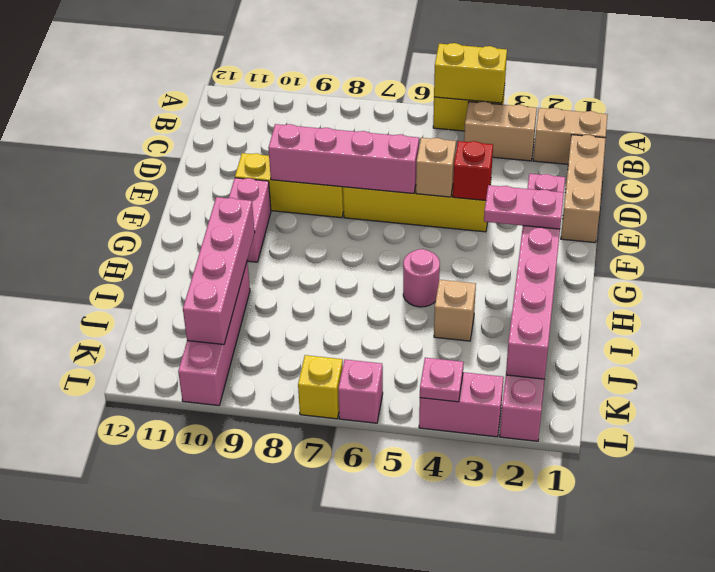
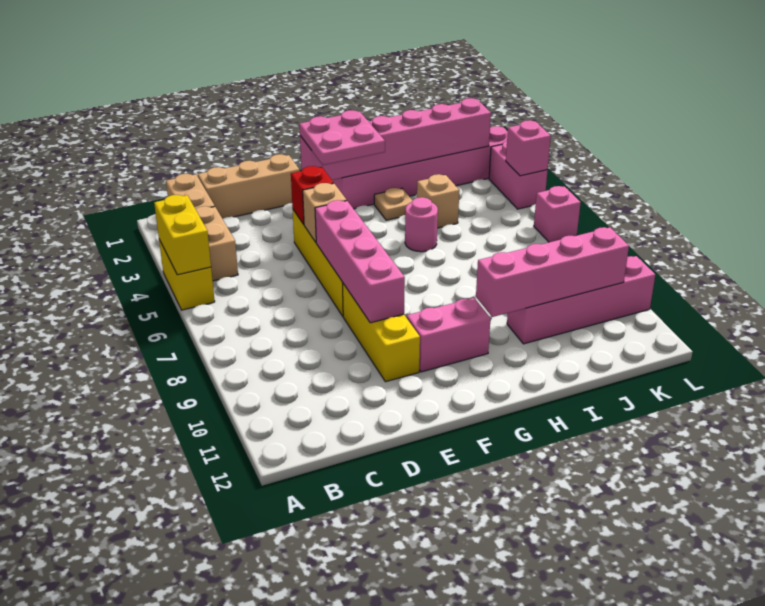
pink 1x2 plate [484,185,564,229] -> pink 2x2 plate [299,110,385,165]
none -> tan 1x1 plate [374,188,413,220]
pink 1x1 plate [420,358,464,402] -> pink 1x1 brick [506,120,551,176]
yellow 1x1 brick [298,355,343,419] -> none

